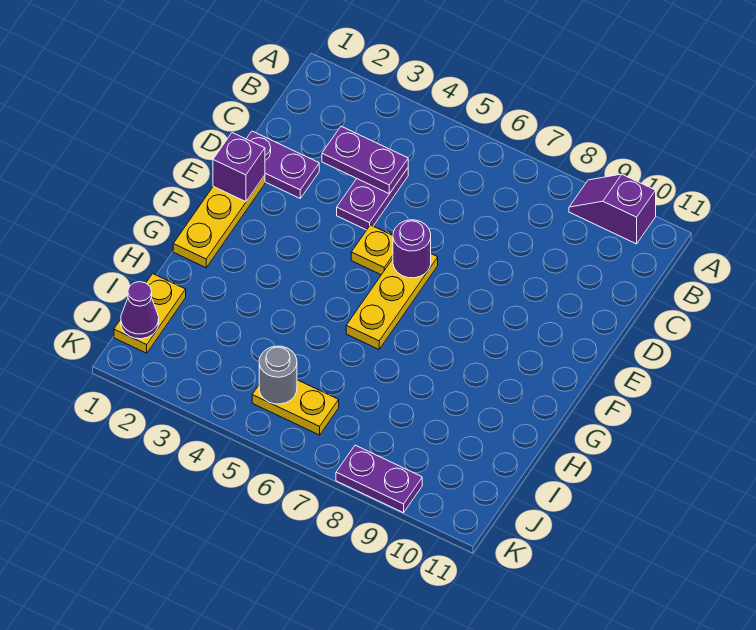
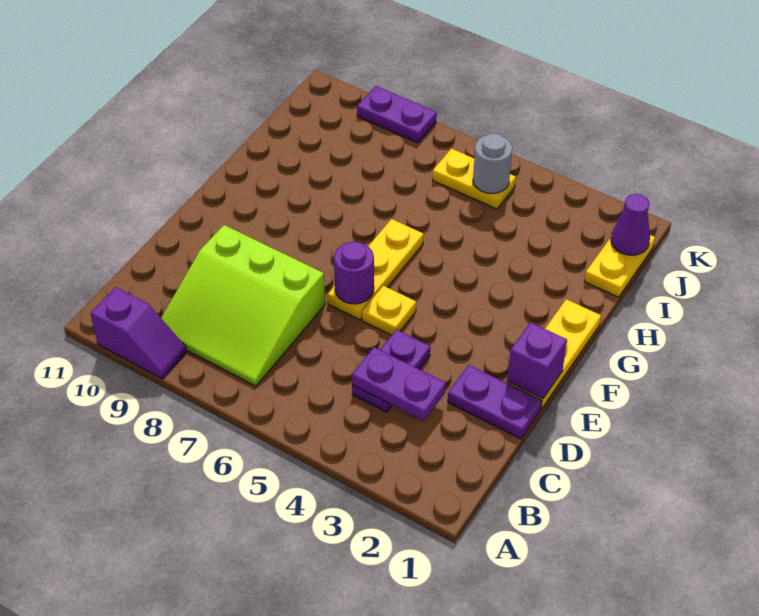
none -> lime 3x3 slope [161,225,325,386]

